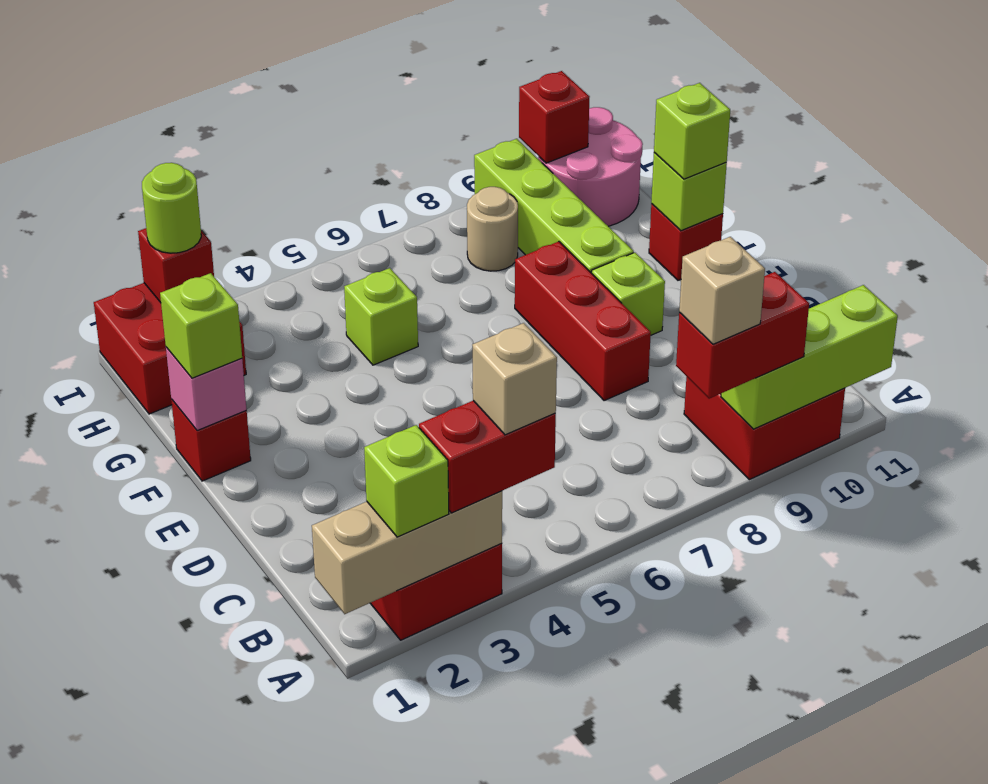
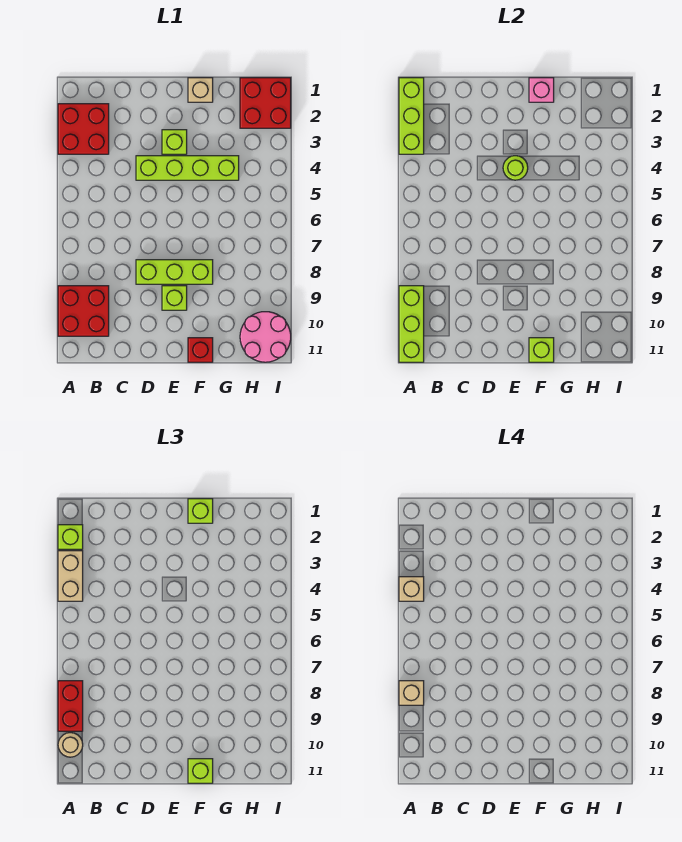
tan 1x3 brick [312,491,502,614] -> lime 1x3 brick [399,78,424,154]
red 1x2 brick [419,401,556,513] -> tan 1x2 brick [58,551,83,601]
red 1x3 brick [515,242,651,401] -> lime 1x3 brick [136,260,213,284]
red 1x1 brick [171,399,251,481] -> tan 1x1 brick [188,78,213,102]
lime 1x4 brick [474,139,634,272] -> lime 1x4 brick moved to [136,156,239,180]
lime 1x1 brick [344,268,418,365] -> lime 1x1 brick moved to [162,130,187,154]
tan 1x1 round brick [467,187,518,271] -> tan 1x1 round brick moved to [58,733,83,757]
red 1x1 brick [138,228,214,303] -> none
lime 1x1 round brick [142,163,201,253] -> lime 1x1 round brick moved to [503,156,528,180]
red 1x1 brick [519,71,589,163] -> none

